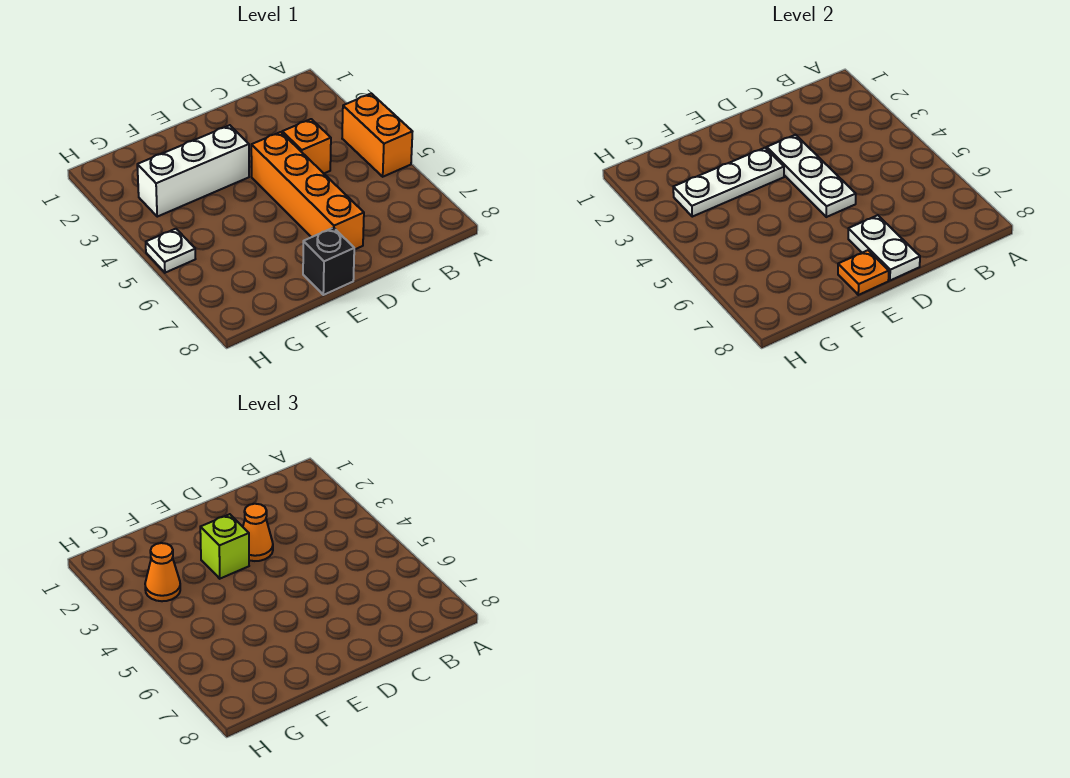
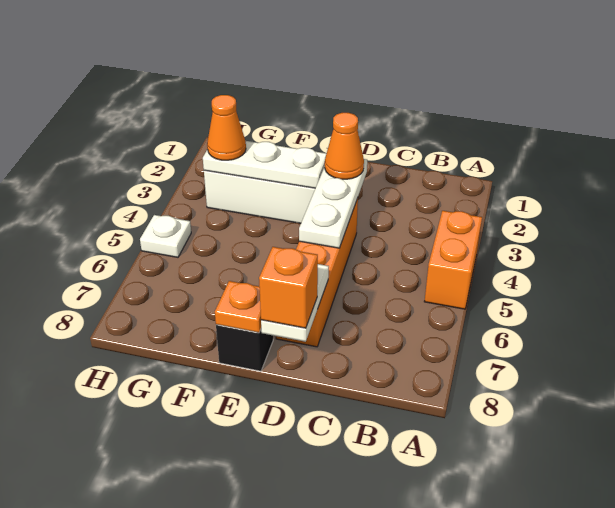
orange 1x1 brick [282,119,331,173] -> orange 1x1 brick moved to [259,247,318,328]
lime 1x1 brick [200,514,249,579] -> none

